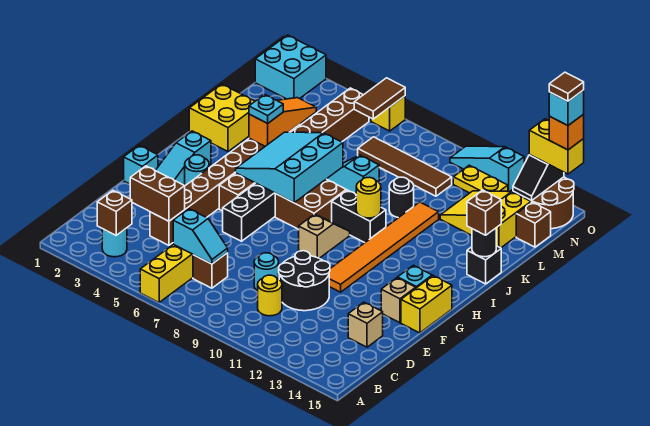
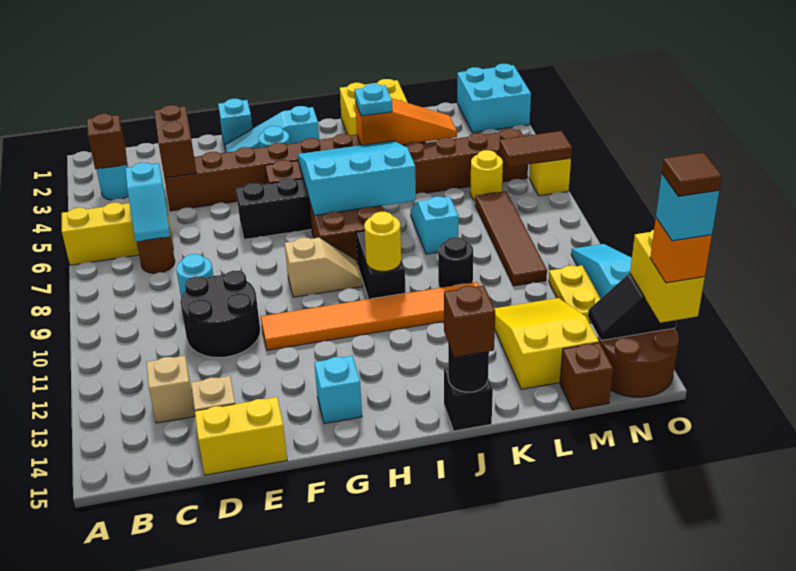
brown 1x1 brick [193,253,228,288] -> brown 1x1 round brick [137,230,175,273]
yellow 1x1 round brick [258,275,282,316] -> yellow 1x1 round brick moved to [470,150,503,201]
tan 1x1 brick [381,278,416,323] -> tan 1x1 brick moved to [146,356,195,423]
yellow 1x2 brick [401,276,452,333] -> yellow 1x2 brick moved to [194,397,287,475]

